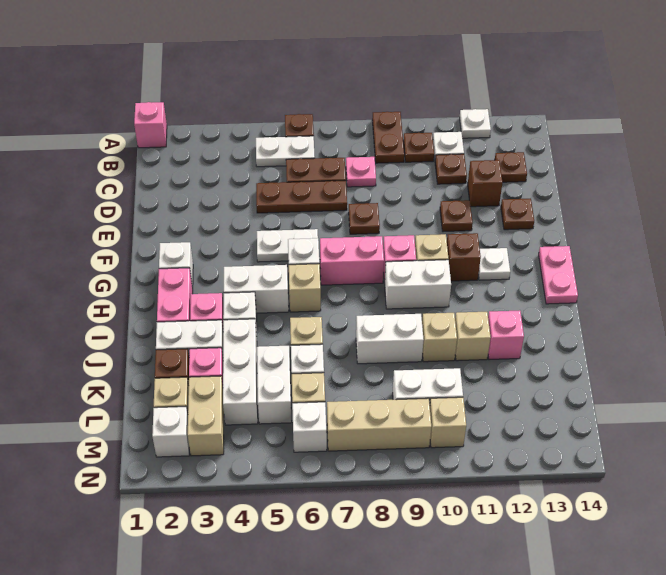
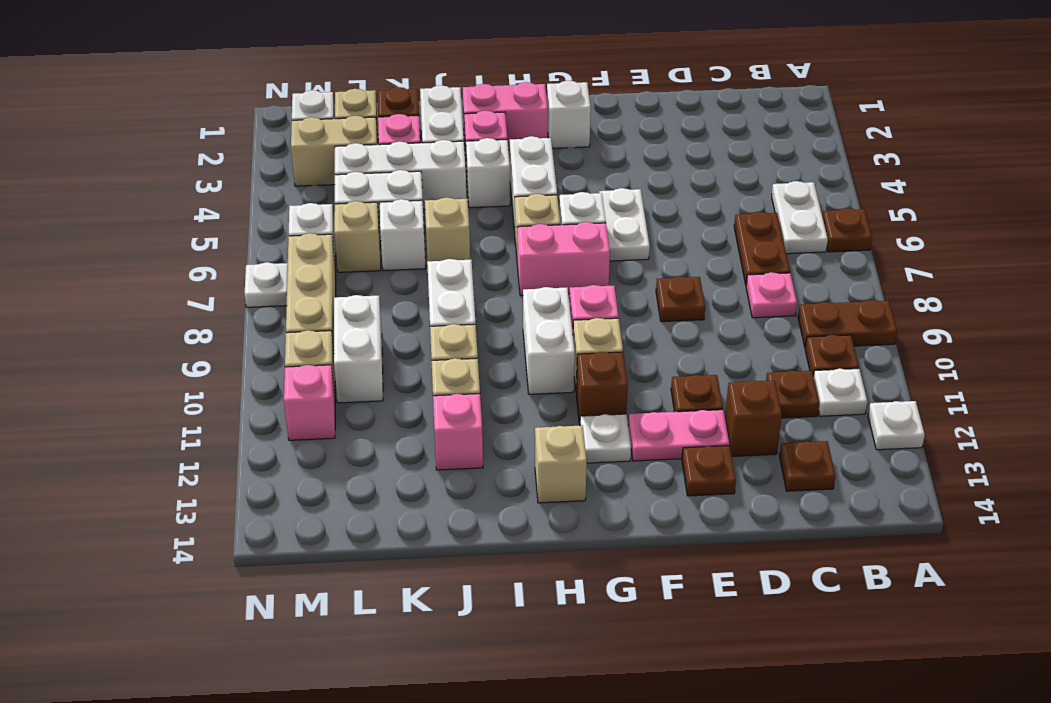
pink 1x1 brick [134,102,167,148] -> pink 1x1 brick moved to [284,365,335,440]
brown 1x3 plate [256,181,347,213] -> none
pink 1x2 brick [320,236,384,285] -> pink 1x2 brick turned to [517,222,610,296]
pink 1x2 plate [539,246,578,304] -> pink 1x2 plate moved to [628,410,729,461]
none -> tan 1x1 brick [535,425,587,503]
none -> white 1x1 plate [245,262,288,307]

